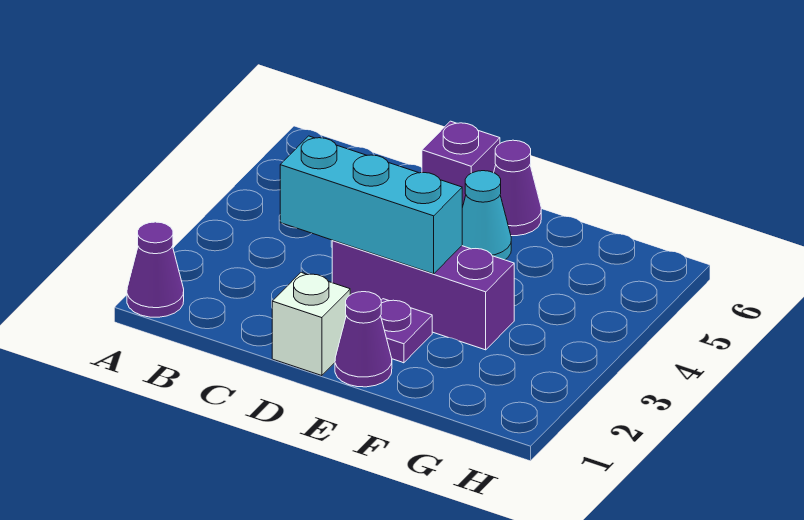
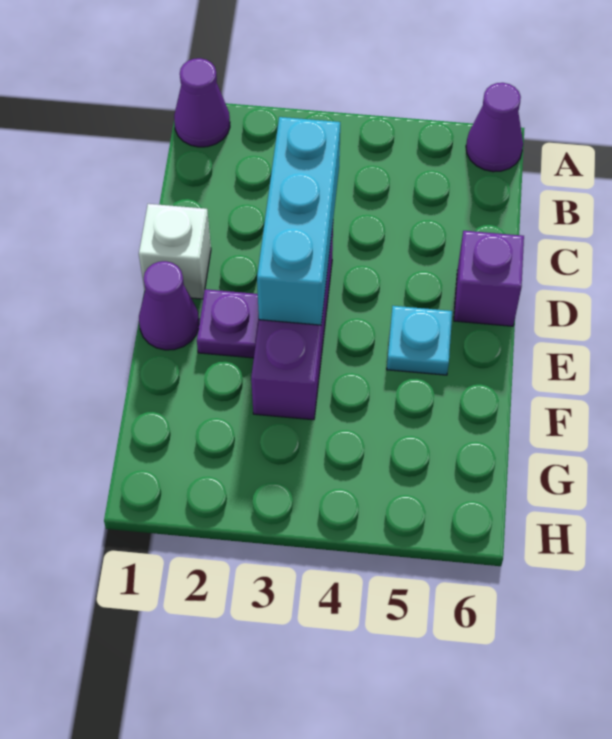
cyan 1x1 cone [462,171,511,260] -> cyan 1x1 plate [387,306,452,375]
purple 1x1 cone [494,140,541,236] -> purple 1x1 cone moved to [466,83,523,172]

